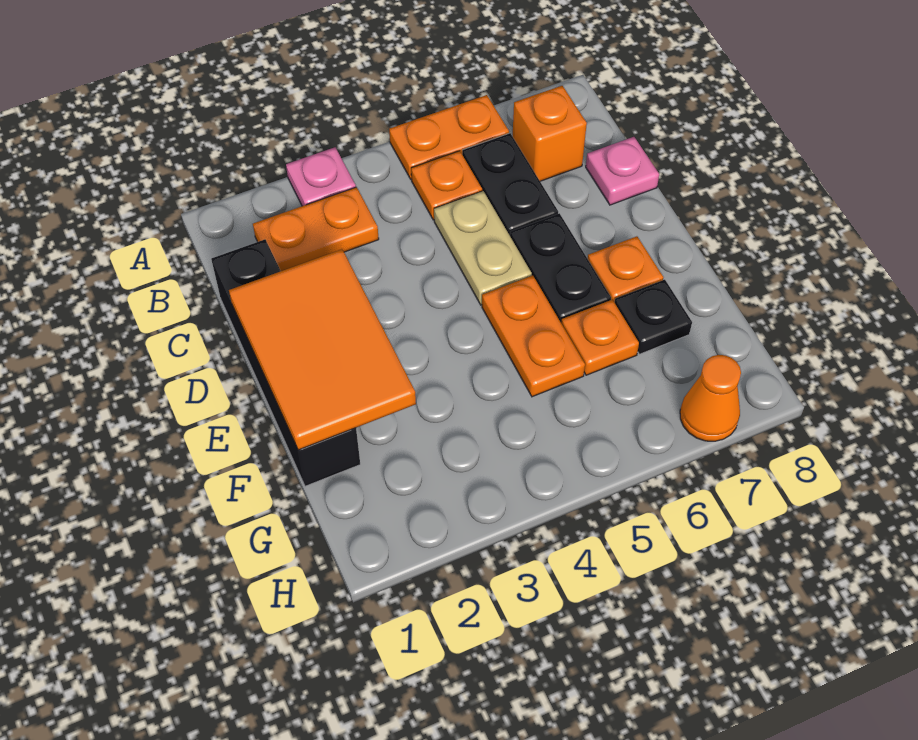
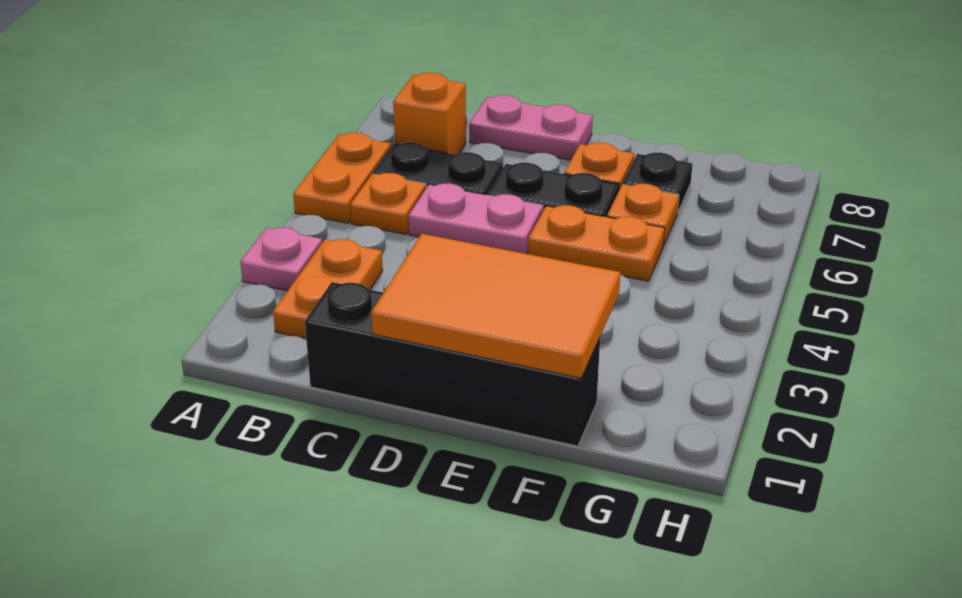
tan 1x2 plate [434,191,532,305] -> pink 1x2 plate [409,183,543,254]
pink 1x1 plate [586,137,659,205] -> pink 1x2 plate [469,95,593,160]
orange 1x1 cone [680,355,741,441] -> none

